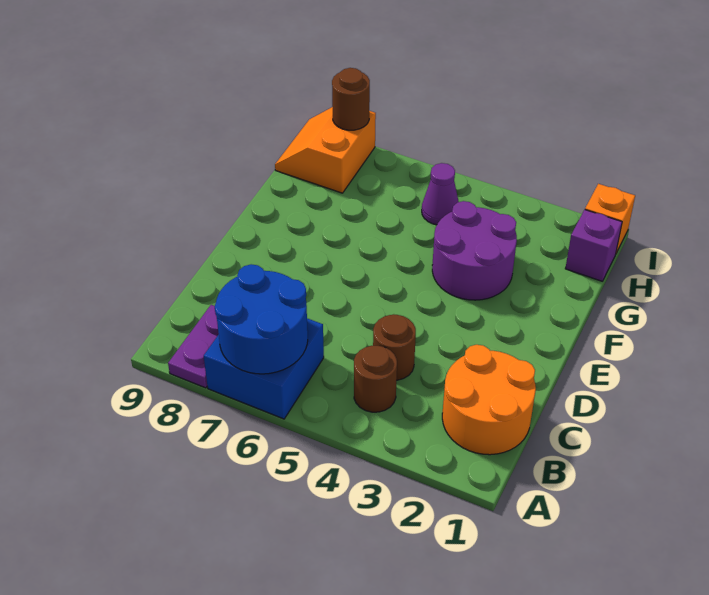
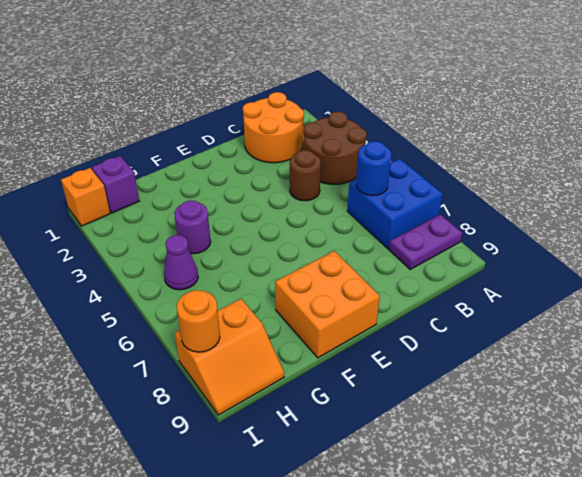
blue 2x2 round brick [215,264,308,374] -> blue 1x1 round brick [356,141,392,196]
brown 1x1 round brick [354,346,397,412] -> brown 2x2 round brick [303,112,367,184]
none -> orange 2x2 brick [275,251,380,358]
purple 2x2 round brick [432,201,517,300] -> purple 1x1 round brick [174,200,211,254]
brown 1x1 round brick [332,68,370,130] -> orange 1x1 round brick [177,290,220,352]

